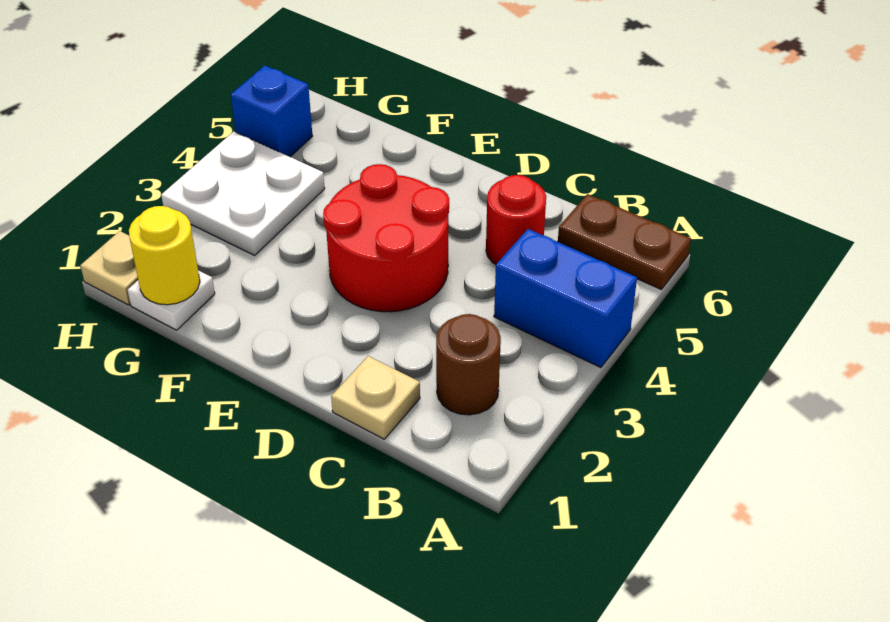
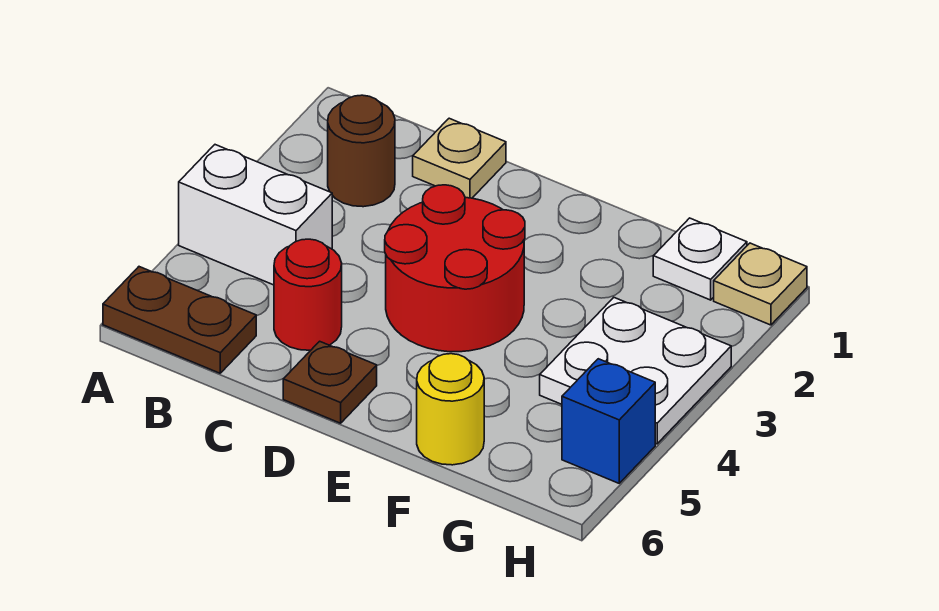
blue 1x2 brick [494,229,637,367] -> white 1x2 brick [179,145,332,285]
none -> brown 1x1 plate [283,341,377,423]
yellow 1x1 round brick [129,206,200,305] -> yellow 1x1 round brick moved to [417,354,484,465]

